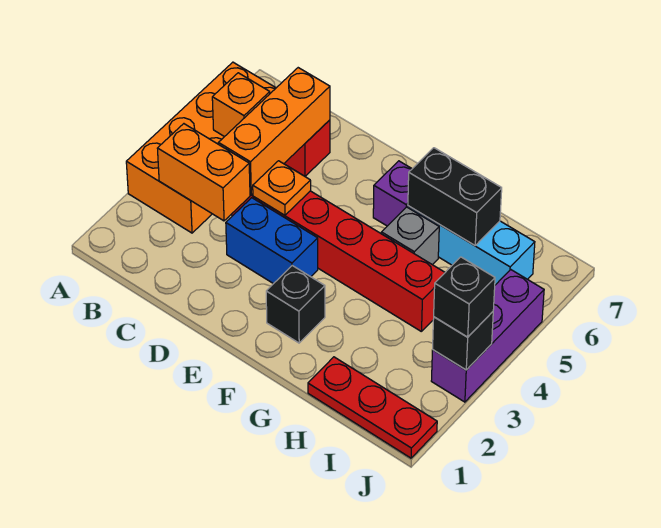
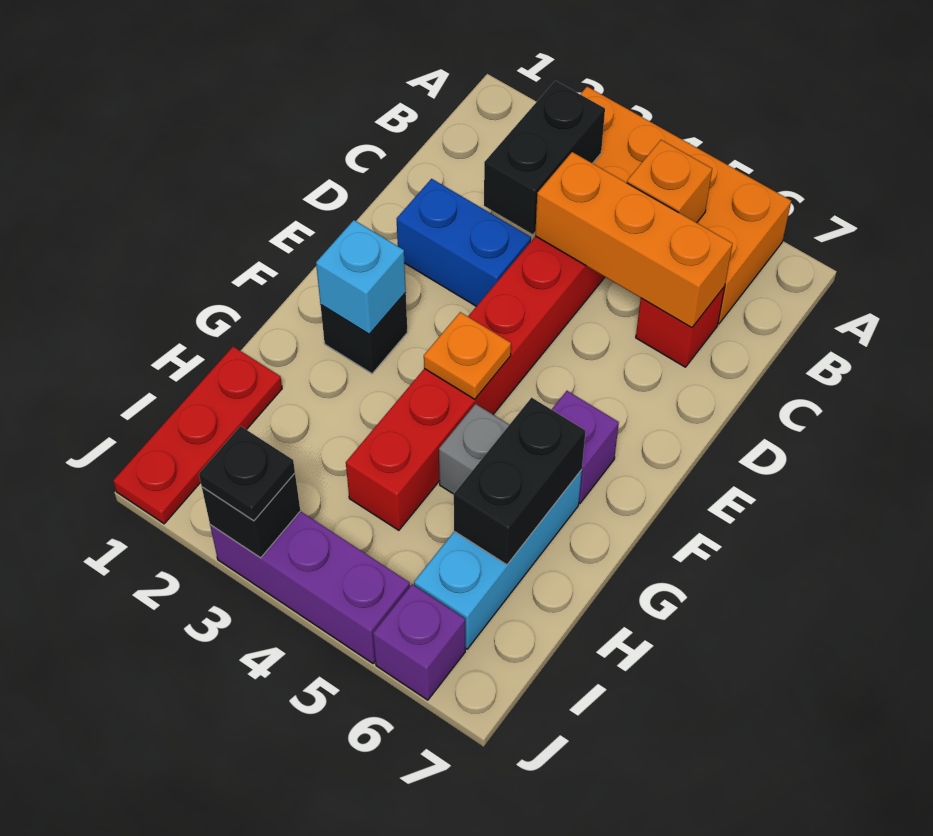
orange 1x2 brick [157,124,250,221] -> black 1x2 brick [484,81,605,234]
blue 1x2 brick [226,198,318,284] -> blue 1x2 brick turned to [397,179,531,306]
orange 1x1 plate [253,161,311,215] -> orange 1x1 plate moved to [424,312,511,399]
none -> cyan 1x1 brick [316,220,406,334]
black 1x1 brick [434,257,495,337] -> black 1x1 plate [199,426,295,521]
none -> purple 1x1 brick [373,584,465,700]

